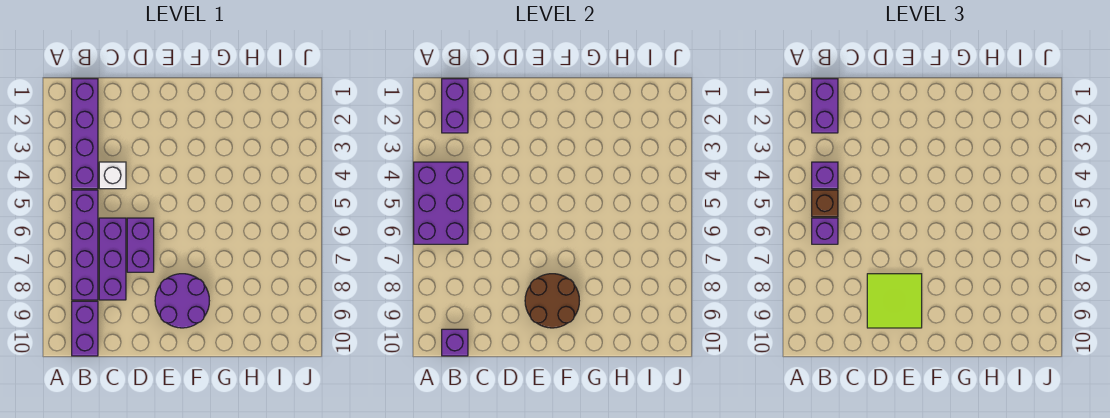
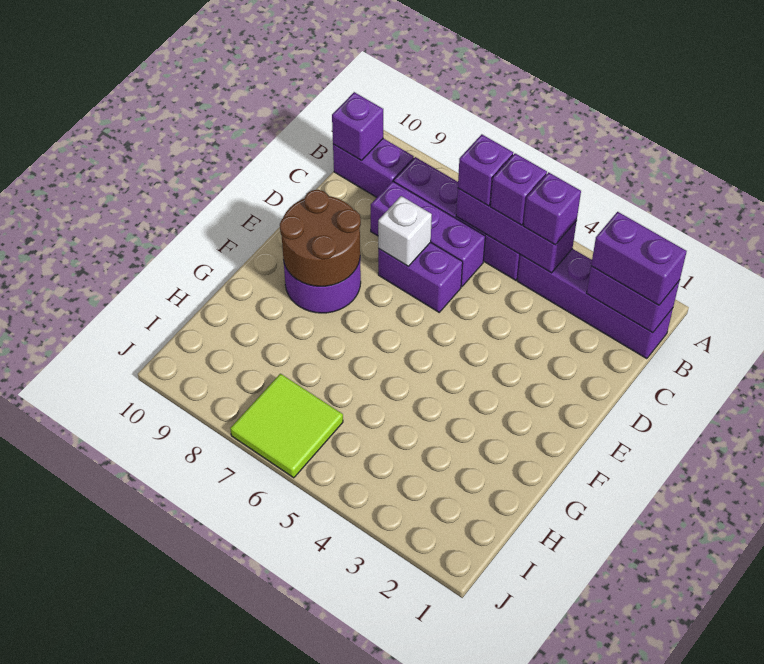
purple 2x3 brick [414,162,468,244] -> purple 1x3 brick [456,188,577,273]
brown 1x1 brick [812,190,838,217] -> purple 1x1 brick [490,153,547,225]
white 1x1 brick [99,162,126,189] -> white 1x1 brick moved to [378,196,432,266]
lime 2x2 tile [867,274,922,328] -> lime 2x2 tile moved to [230,374,343,478]

